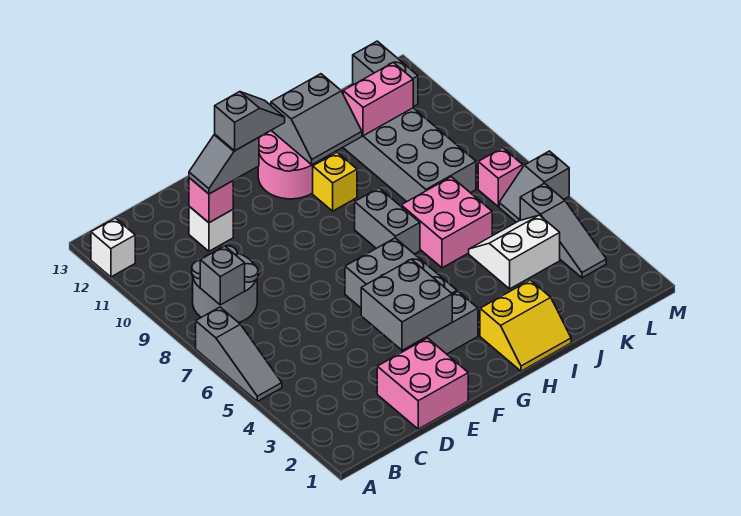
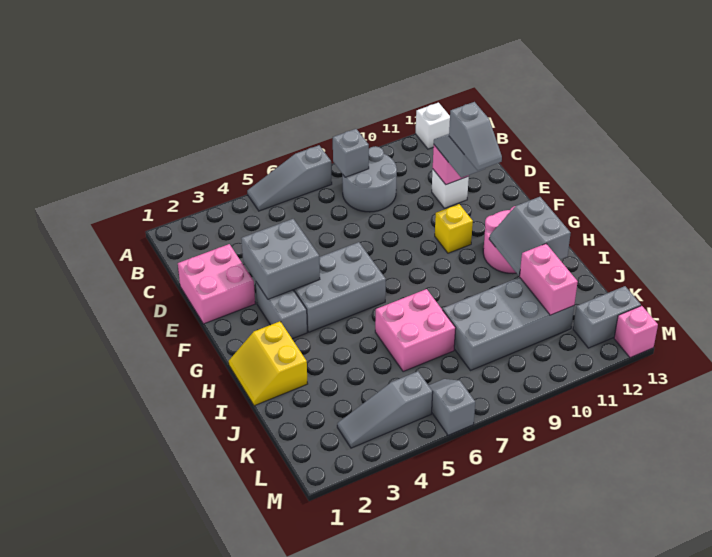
grey 1x2 brick [355,188,420,254] -> none
yellow 1x1 brick [313,152,357,211] -> yellow 1x1 brick moved to [435,204,473,253]
white 2x2 slope [469,215,560,289] -> none
pink 1x1 brick [478,148,523,207] -> pink 1x1 brick moved to [614,306,658,358]

